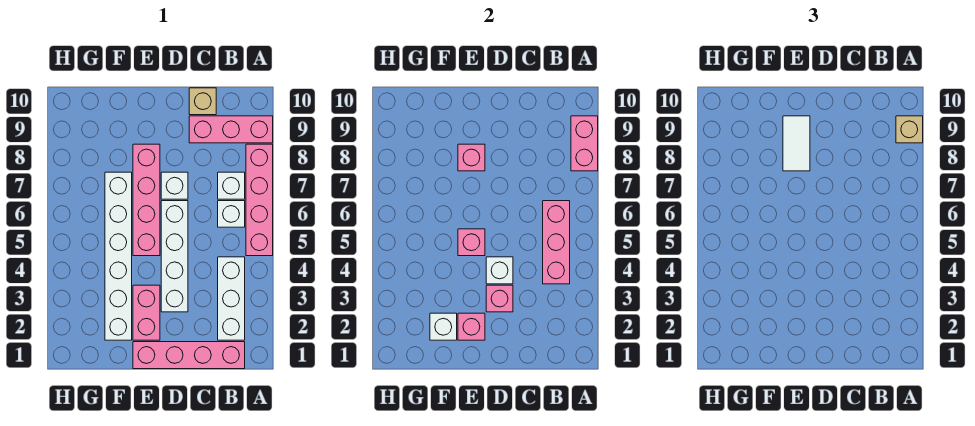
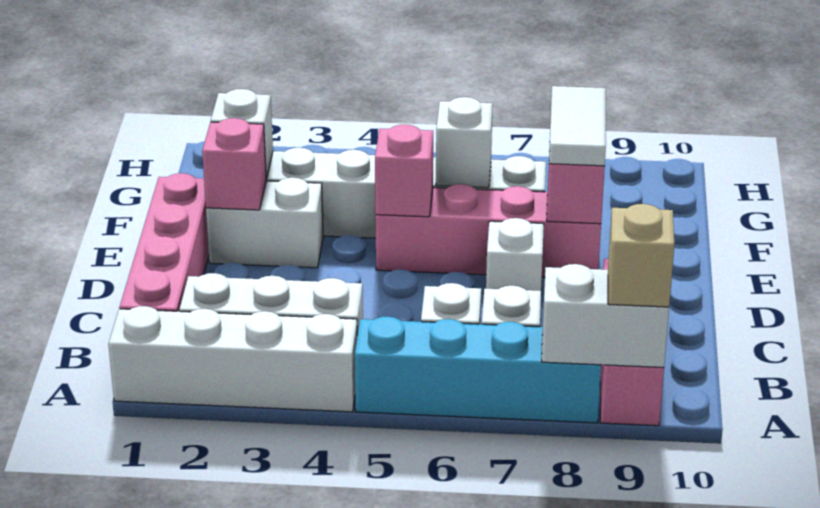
pink 1x4 brick [246,144,273,256] -> cyan 1x4 brick [355,316,601,423]
pink 1x2 brick [571,116,598,171] -> white 1x2 brick [542,264,669,368]
pink 1x3 brick [543,201,570,284] -> none
tan 1x1 brick [189,88,216,115] -> none
white 1x4 brick [161,201,188,312] -> white 1x4 brick moved to [108,306,357,412]
pink 1x1 brick [486,285,513,312] -> none
white 1x1 brick [486,257,513,284] -> white 1x1 brick moved to [436,97,493,188]
pink 1x2 brick [133,285,160,340] -> white 1x2 brick [206,178,323,268]
white 1x2 tile [783,116,810,171] -> white 1x2 tile turned to [549,86,606,166]

